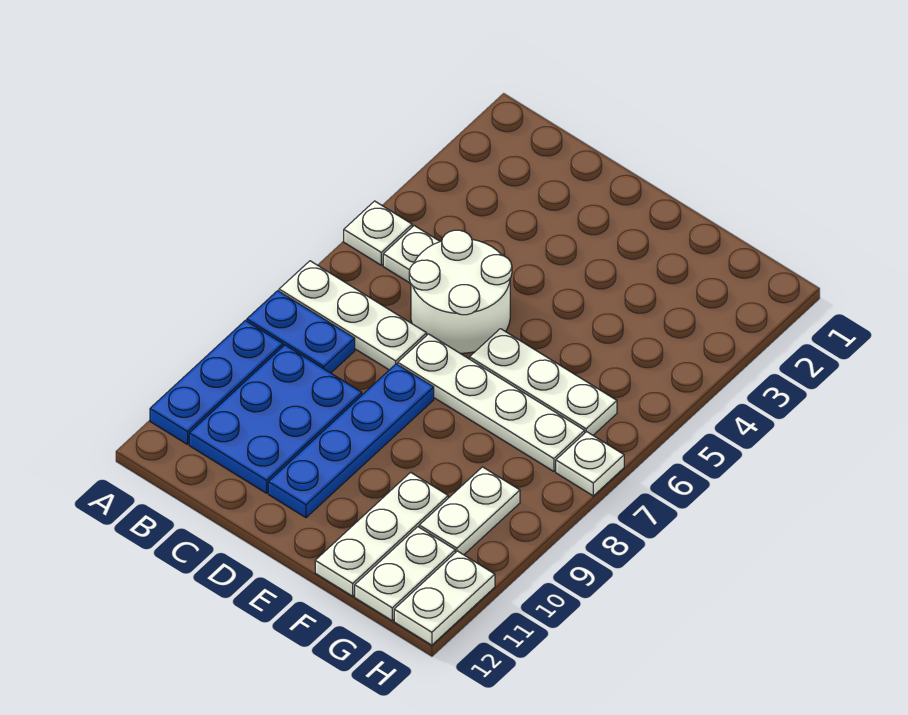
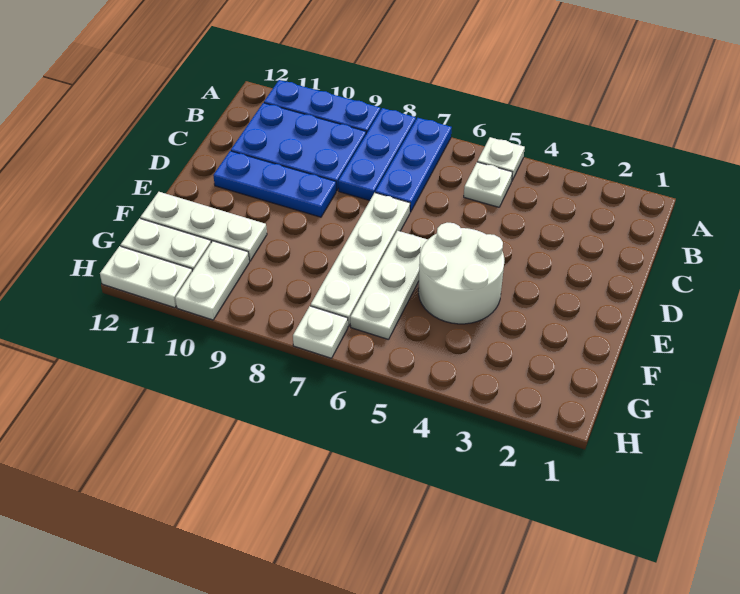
white 1x3 plate [279,261,427,370] -> blue 1x3 plate [375,118,452,212]
blue 1x2 plate [247,291,355,373] -> blue 1x3 plate [338,108,416,201]
white 2x2 round brick [409,230,512,353] -> white 2x2 round brick moved to [418,223,504,324]
blue 1x4 plate [268,364,434,518] -> blue 1x3 plate [213,151,336,217]
white 1x2 plate [419,467,520,555] -> white 1x2 plate turned to [175,241,249,320]

